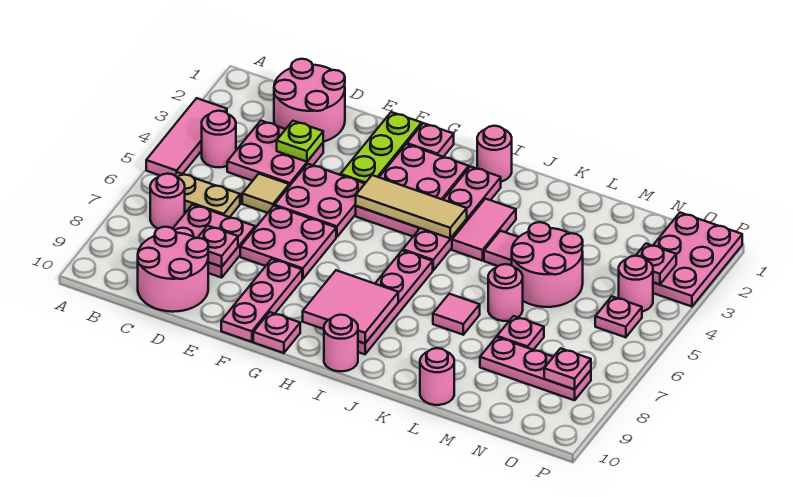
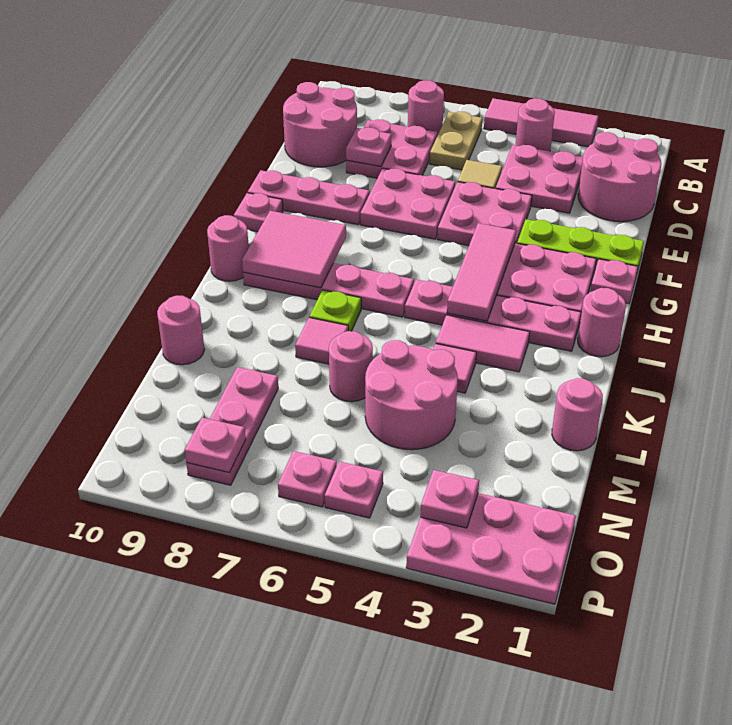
lime 1x1 plate [277,121,323,162] -> lime 1x1 plate moved to [309,290,361,331]
tan 1x3 tile [356,175,467,238] -> pink 1x3 tile [447,223,516,321]
pink 1x1 plate [497,316,544,350] -> pink 1x1 plate moved to [278,451,337,507]
pink 1x1 round brick [619,256,653,312] -> pink 1x1 round brick moved to [552,378,603,451]

